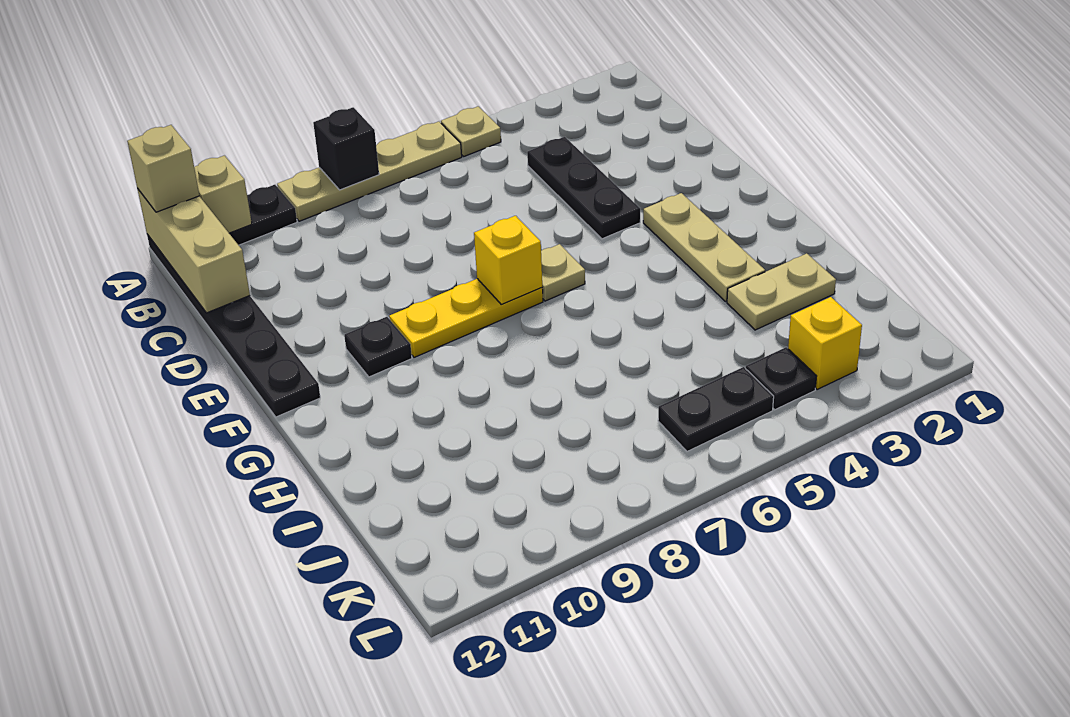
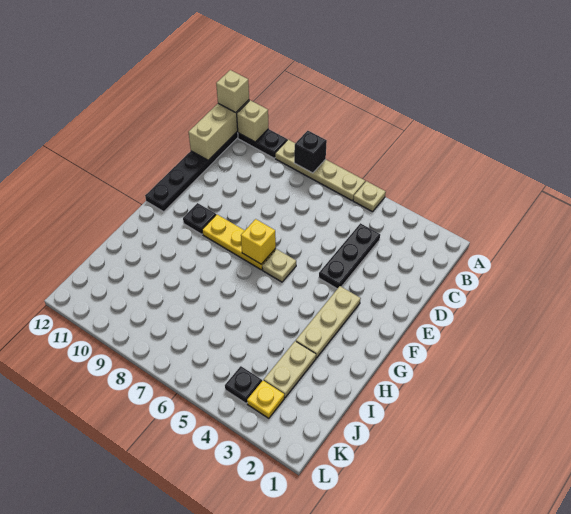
tan 1x2 plate [727,253,836,330] -> tan 1x2 plate turned to [264,341,316,398]
yellow 1x1 brick [788,297,862,389] -> yellow 1x1 plate [247,380,284,418]
black 1x2 plate [658,367,774,451] -> none

